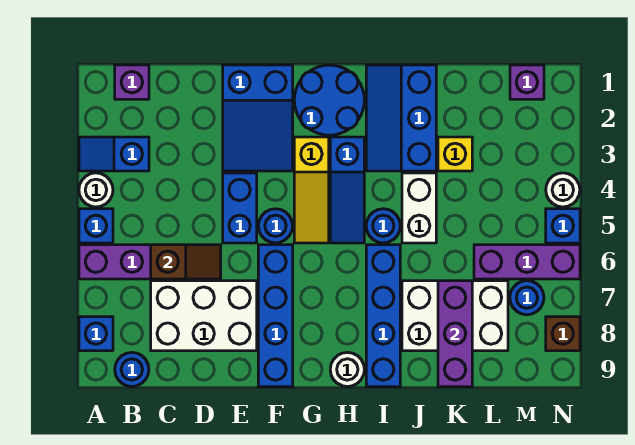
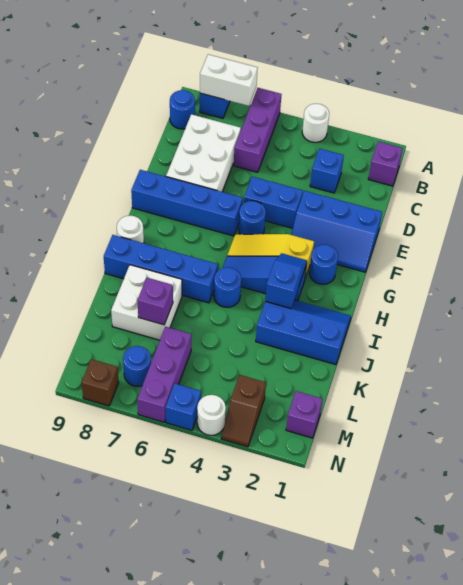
blue 1x2 slope [79,137,149,171] -> blue 1x2 slope moved to [265,253,307,308]
blue 1x1 brick [79,209,113,243] -> blue 1x1 brick moved to [310,148,344,193]
brown 1x2 slope [151,245,221,279] -> brown 1x2 slope moved to [221,375,266,447]
blue 2x3 slope [223,65,293,171] -> blue 2x3 slope turned to [291,191,382,272]
blue 2x2 round brick [294,65,364,135] -> blue 1x1 round brick [309,245,338,284]
white 1x2 brick [402,173,436,243] -> white 1x2 brick moved to [200,54,258,106]
white 2x3 brick [402,281,508,351] -> white 2x2 brick [111,265,182,340]
yellow 1x1 brick [438,137,472,171] -> none
purple 1x3 brick [438,281,472,387] -> purple 1x1 brick [137,278,173,325]

